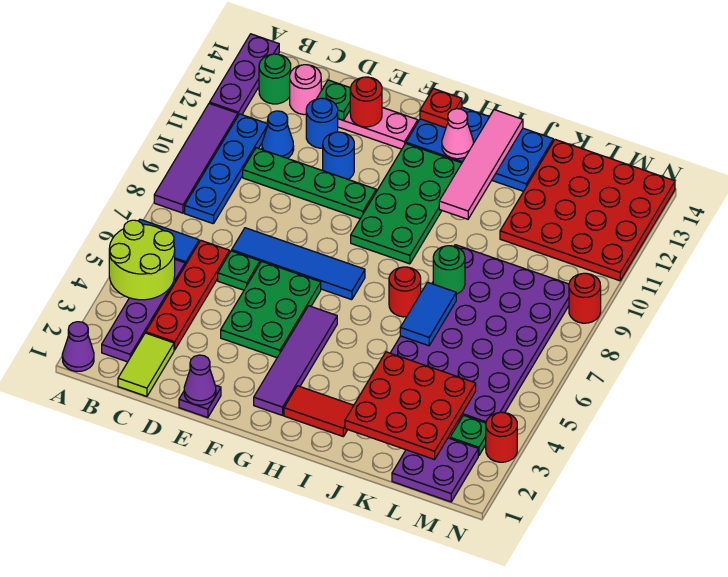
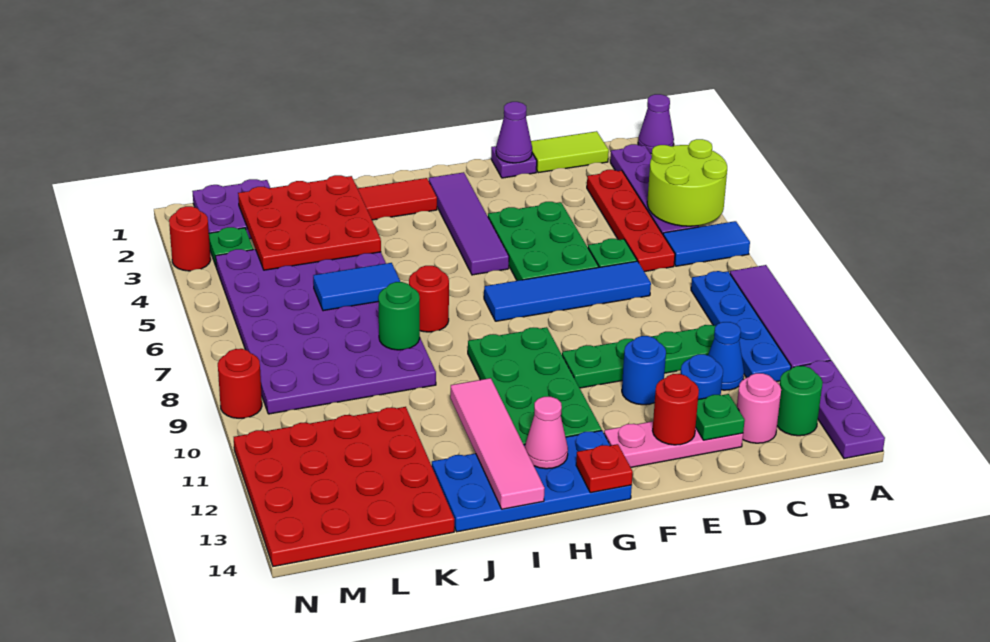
lime 1x2 tile [118,333,174,396] -> lime 1x2 tile turned to [531,131,609,173]
blue 1x2 tile [400,282,456,346] -> blue 1x2 tile turned to [313,263,400,311]

